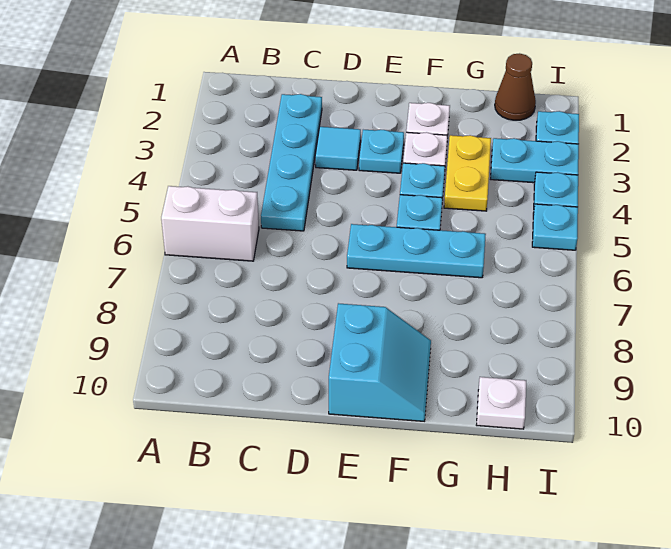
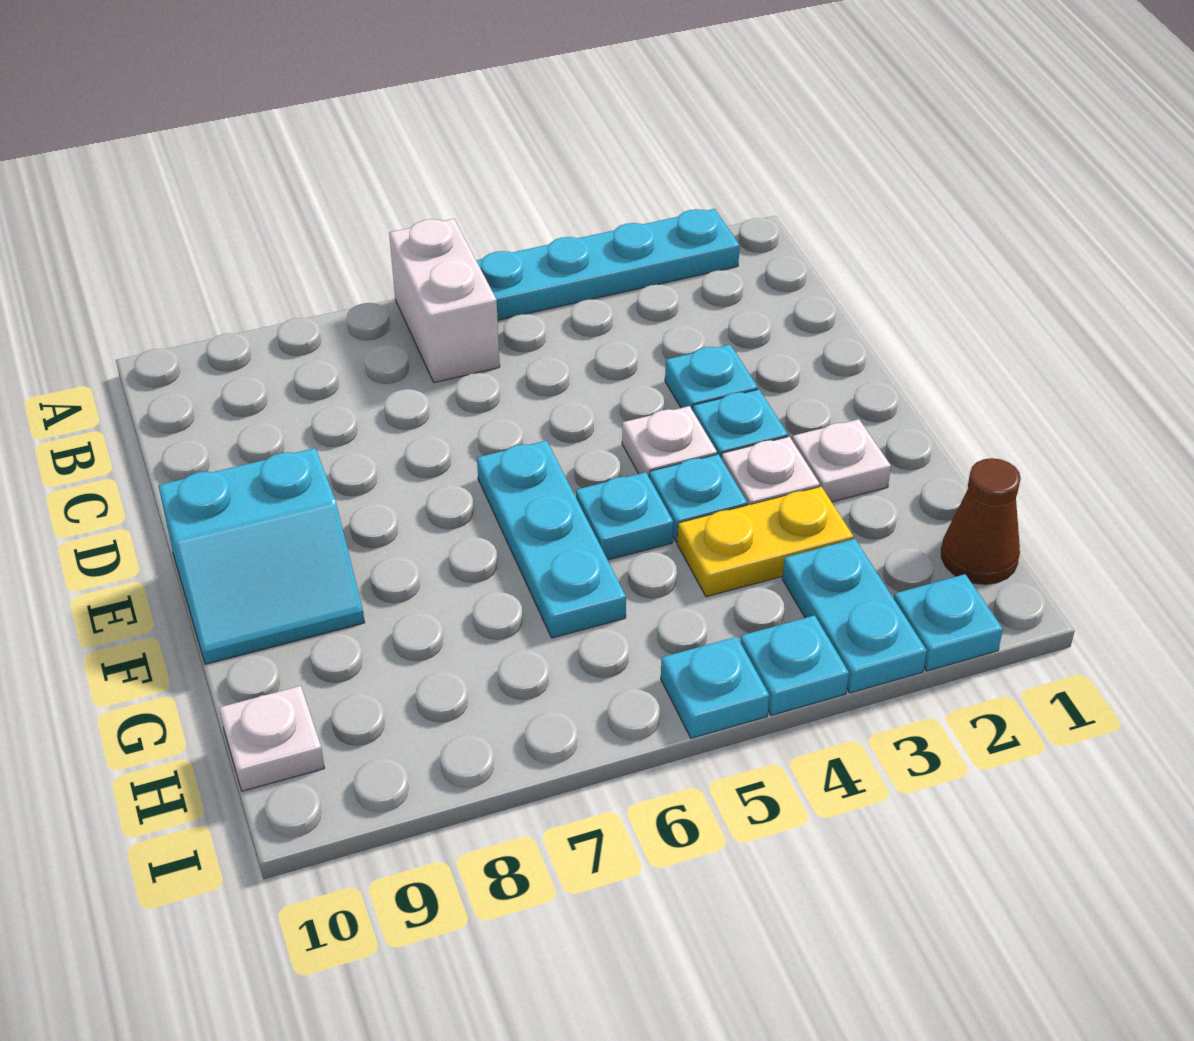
cyan 1x4 plate [261,94,322,231] -> cyan 1x4 plate moved to [476,209,740,320]
cyan 1x1 tile [315,127,361,170] -> cyan 1x1 plate [665,345,758,411]
none -> white 1x1 plate [622,406,717,477]

